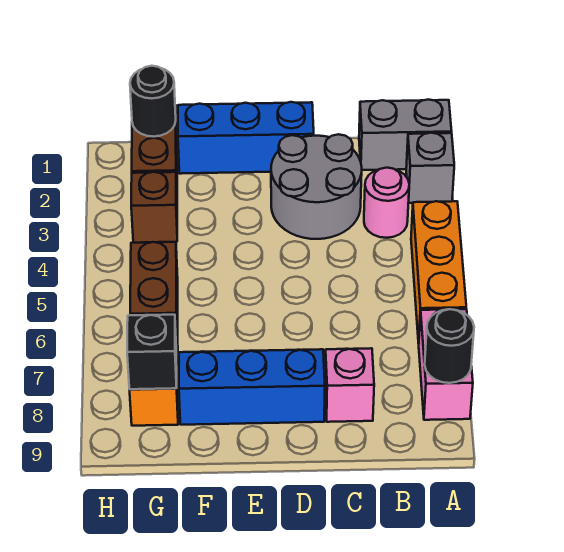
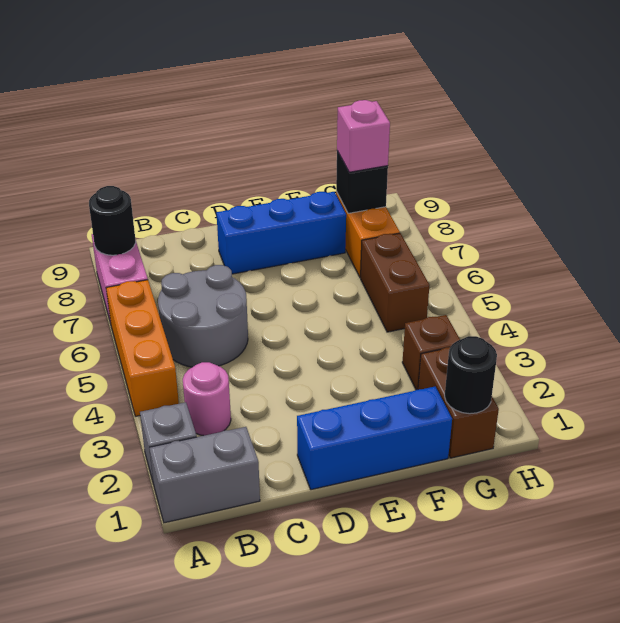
grey 2x2 round brick [271,134,362,239] -> grey 2x2 round brick moved to [158,265,248,367]
pink 1x1 brick [325,348,374,422] -> pink 1x1 brick moved to [337,100,390,172]

